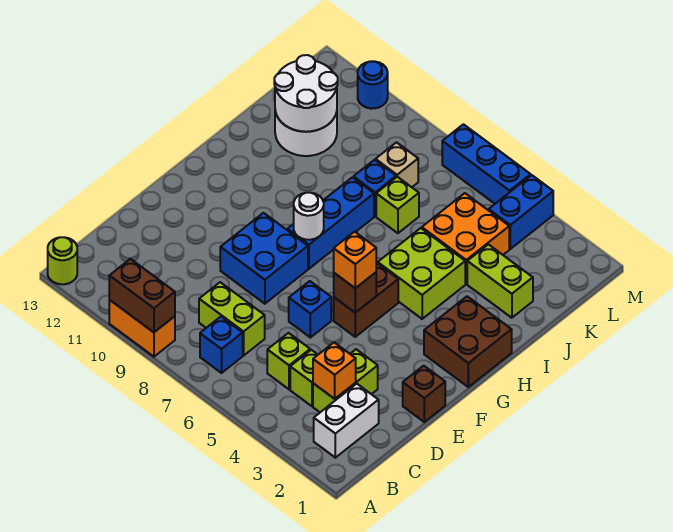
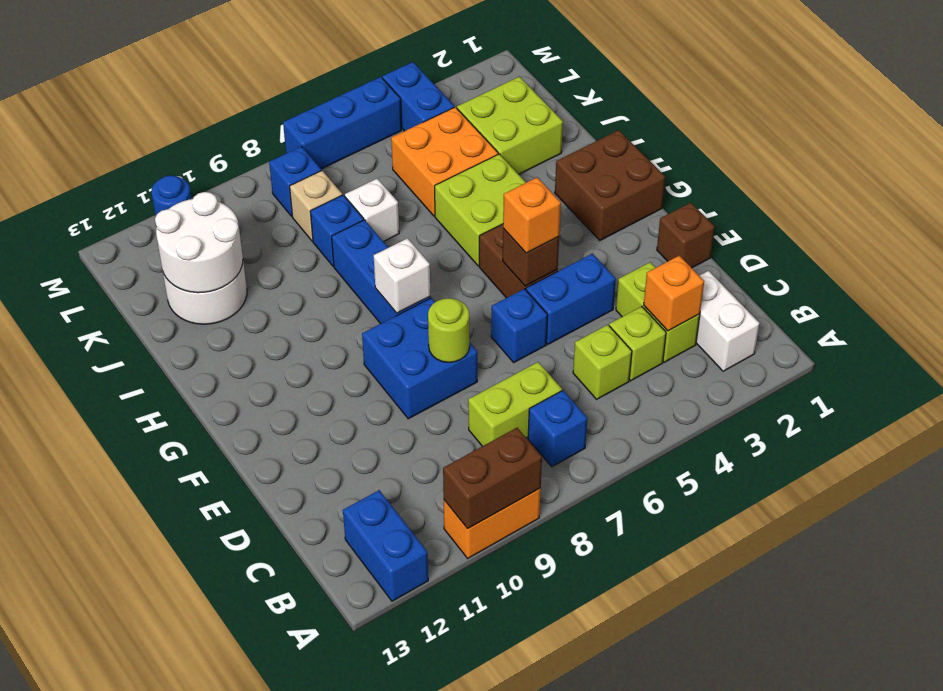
none -> blue 1x2 brick [343,490,428,601]
lime 1x1 round brick [48,237,77,284] -> lime 1x1 round brick moved to [428,298,469,362]
none -> blue 1x2 brick [526,254,616,344]
white 1x1 round brick [294,193,324,240] -> white 1x1 brick [374,238,430,313]
lime 1x2 brick [467,244,533,318] -> lime 2x2 brick [457,77,563,174]
lime 1x1 brick [376,177,419,233] -> white 1x1 brick [345,178,399,242]
none -> blue 1x1 brick [269,147,321,216]

